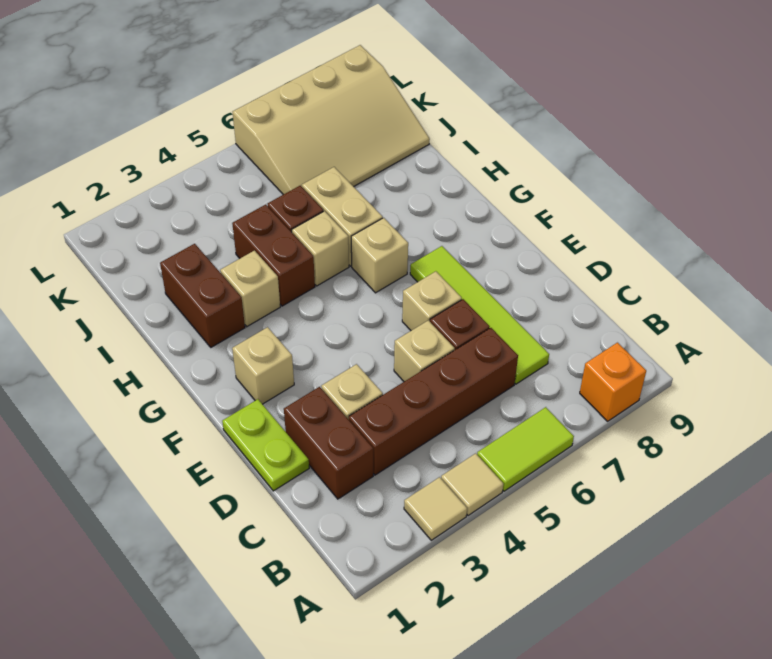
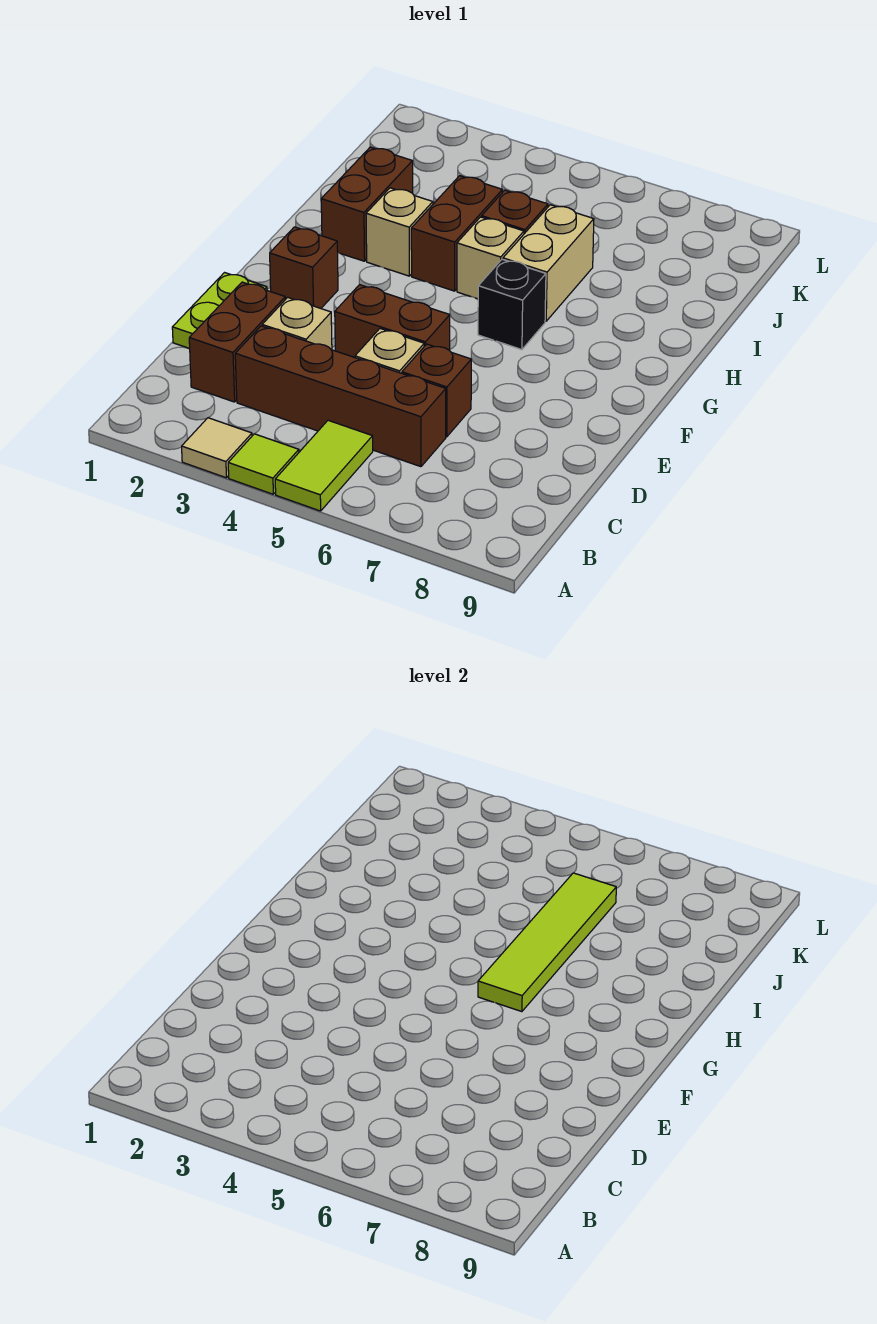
tan 1x1 tile [441,453,503,516] -> lime 1x1 tile [228,434,299,494]
lime 1x2 tile [477,407,574,491] -> lime 1x2 tile turned to [275,420,373,511]
orange 1x1 brick [580,343,646,421] -> none
lime 1x4 tile [410,246,549,384] -> lime 1x4 tile moved to [478,873,616,1012]
none -> brown 1x2 brick [335,285,450,358]
tan 1x1 brick [402,271,462,330] -> none
tan 1x1 brick [232,327,294,404] -> brown 1x1 brick [270,227,338,308]
tan 1x1 brick [351,218,408,293] -> black 1x1 brick [478,259,546,350]
tan 3x4 slope [233,45,430,195] -> none

